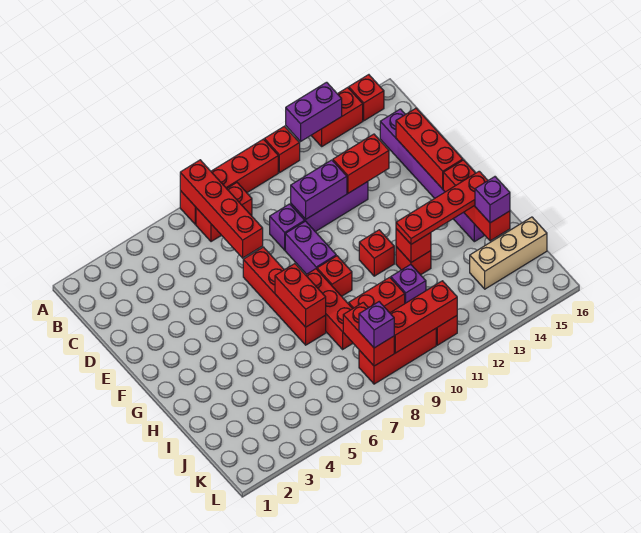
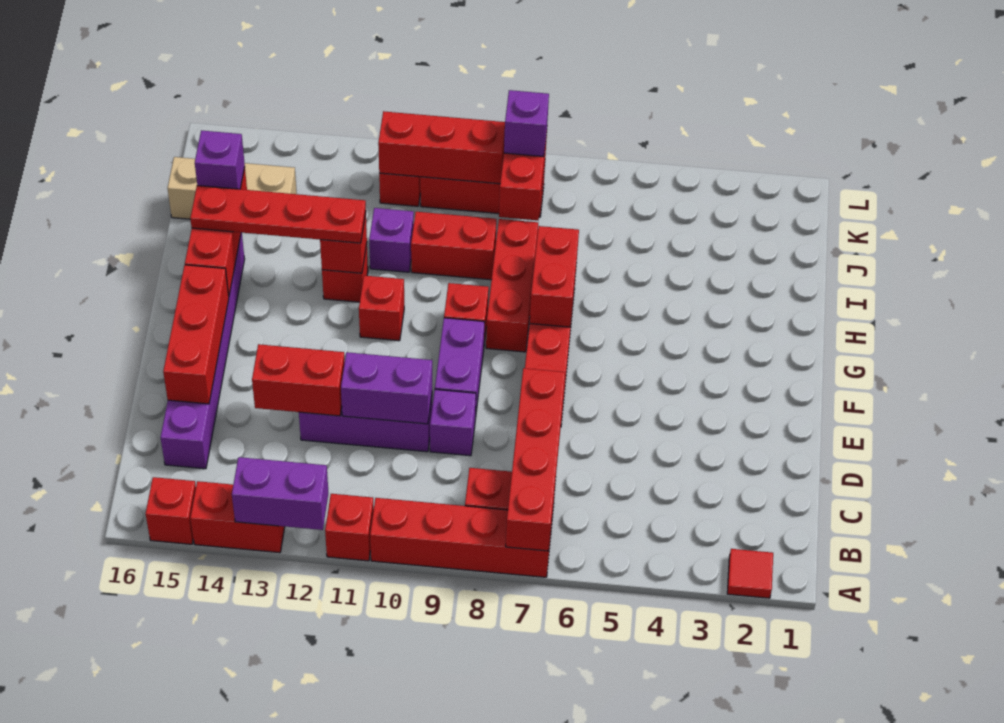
none -> red 1x1 tile [727,549,773,598]

